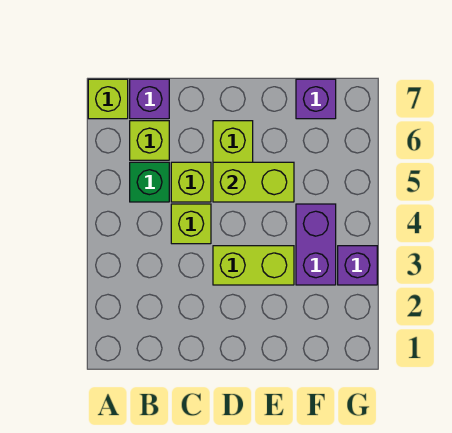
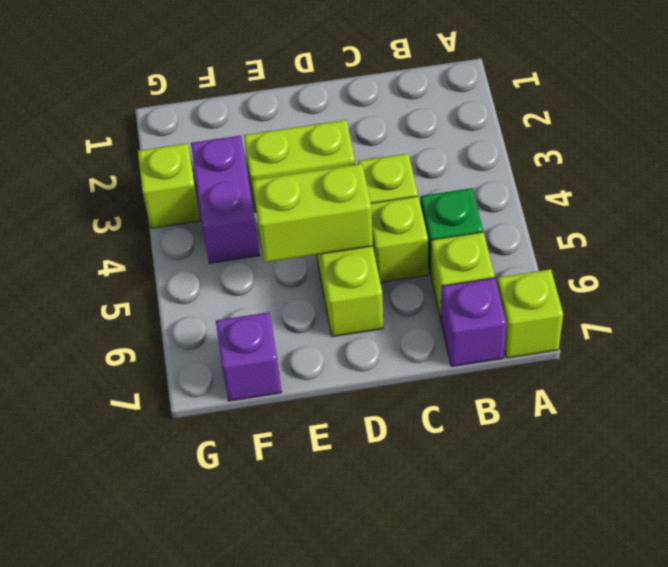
purple 1x1 brick [338,246,377,285] -> lime 1x1 brick [138,143,200,228]

